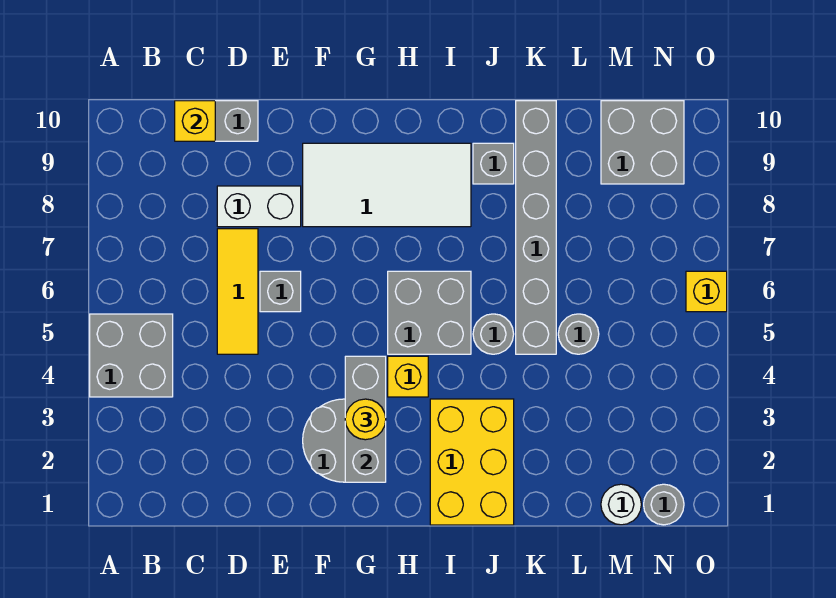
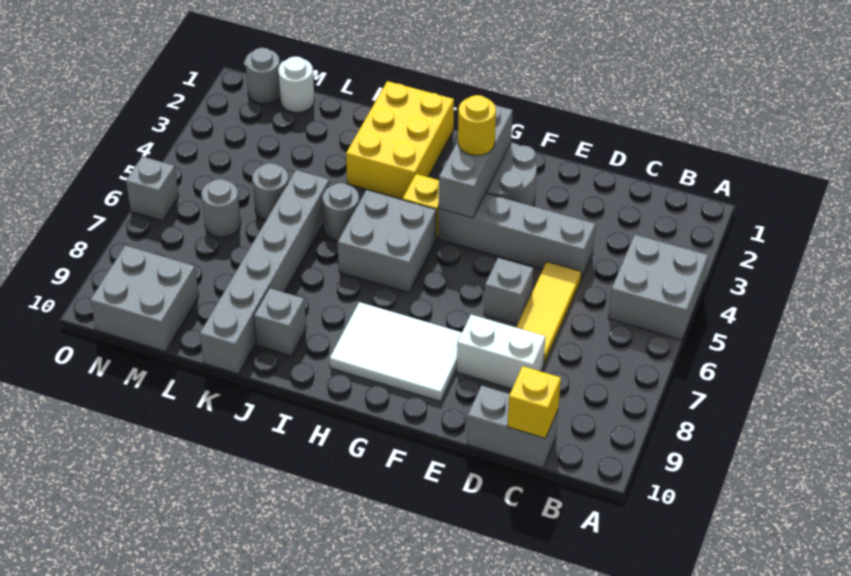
none -> grey 1x4 brick [438,193,595,279]
white 2x4 tile [303,143,471,227] -> white 2x3 tile [330,302,462,401]
none -> grey 1x1 round brick [201,179,241,237]
yellow 1x1 brick [686,271,727,312] -> grey 1x1 brick [126,157,179,221]

